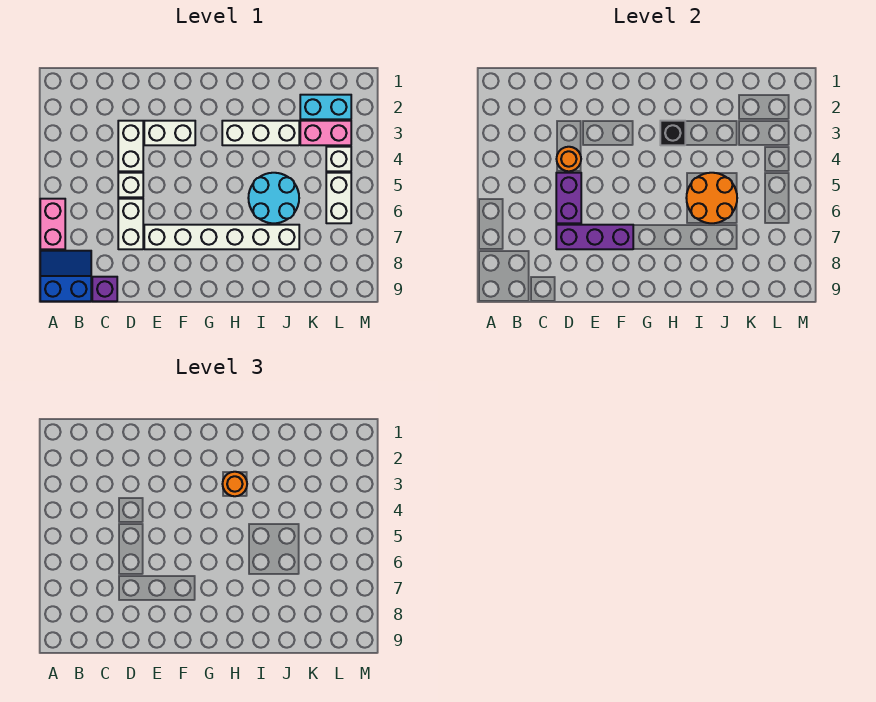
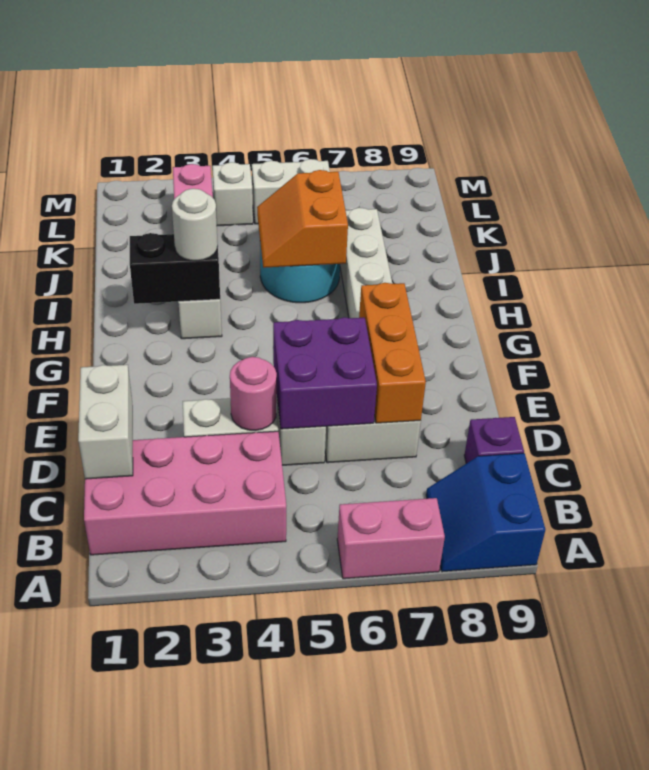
none -> pink 2x4 brick [84,431,286,555]
orange 1x1 round brick [557,147,581,171] -> pink 1x1 round brick [230,357,277,431]
purple 1x2 brick [556,173,581,223] -> purple 2x2 brick [273,317,377,429]
purple 1x3 brick [556,225,633,249] -> orange 1x3 brick [359,283,426,423]
white 1x2 brick [144,121,195,145] -> white 1x2 brick moved to [78,365,133,479]
black 1x1 brick [660,121,685,145] -> black 1x2 brick [130,233,220,304]
orange 1x1 round brick [223,472,247,496] -> white 1x1 round brick [172,189,218,261]
orange 2x2 round brick [686,173,737,223] -> orange 2x2 slope [257,170,348,268]
cyan 1x2 brick [300,95,351,119] -> none

